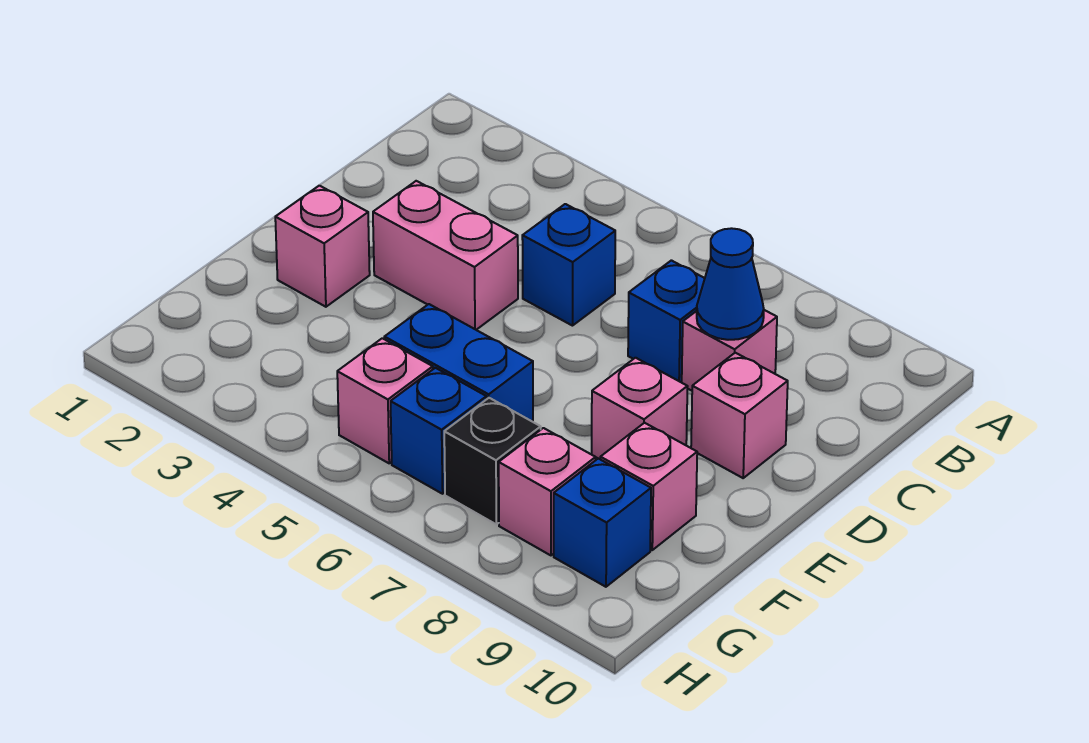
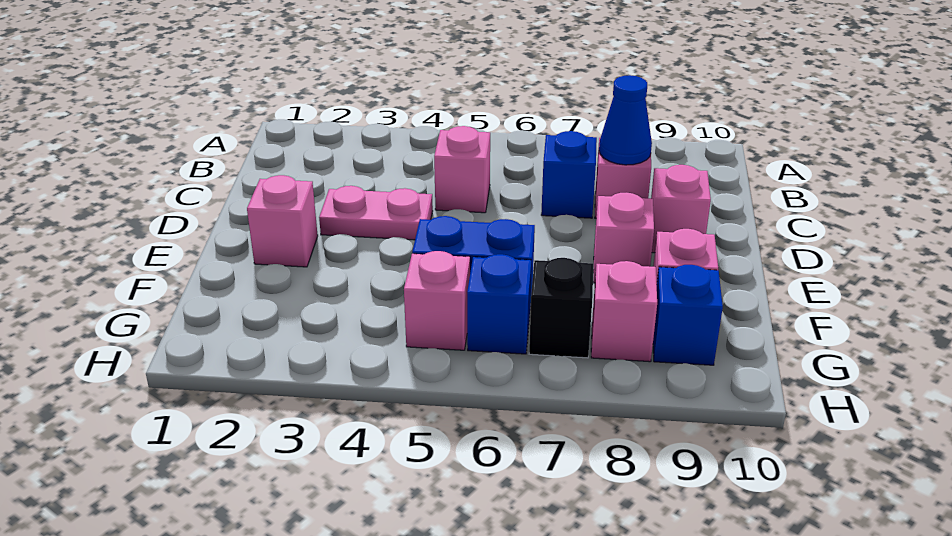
blue 1x1 brick [522,204,615,326] -> pink 1x1 brick [434,126,490,213]
pink 1x2 brick [373,181,518,330] -> pink 1x2 plate [319,186,433,240]

